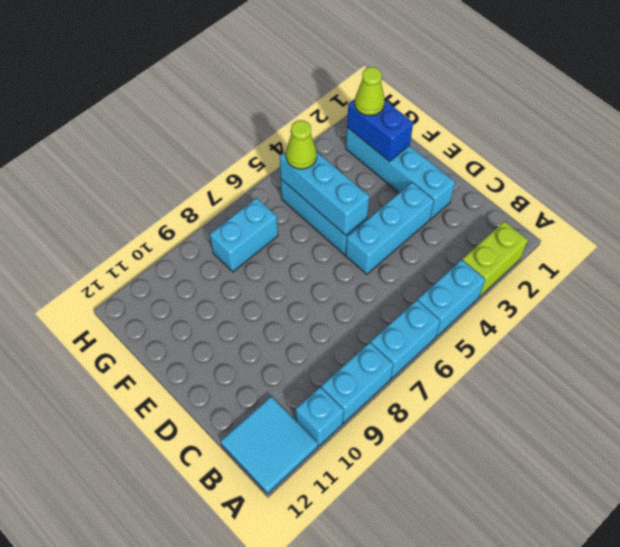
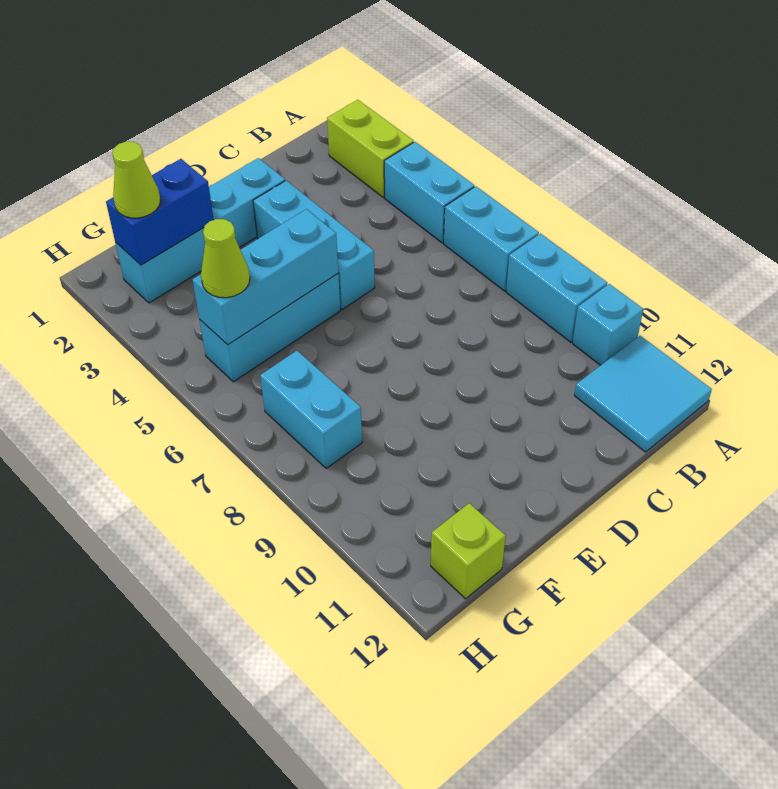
none -> lime 1x1 brick [431,503,506,599]

